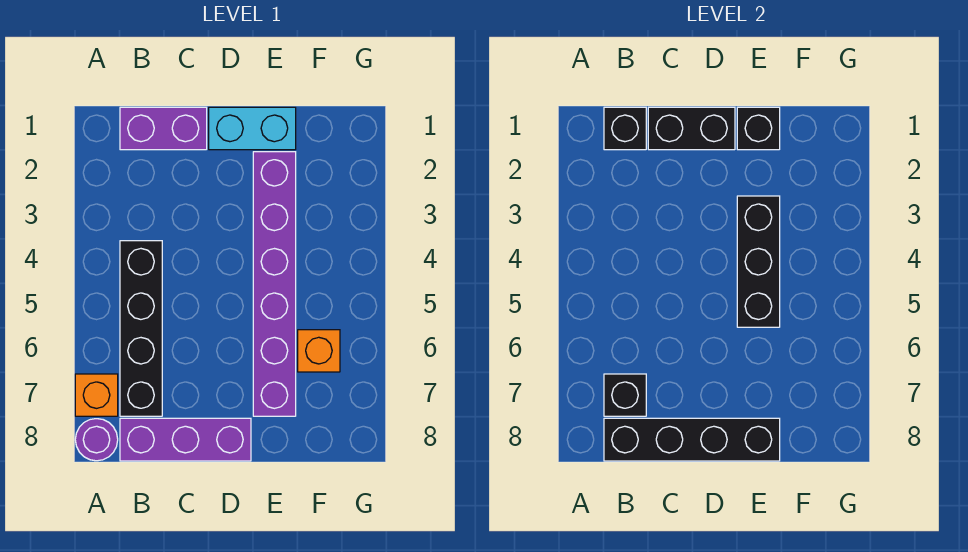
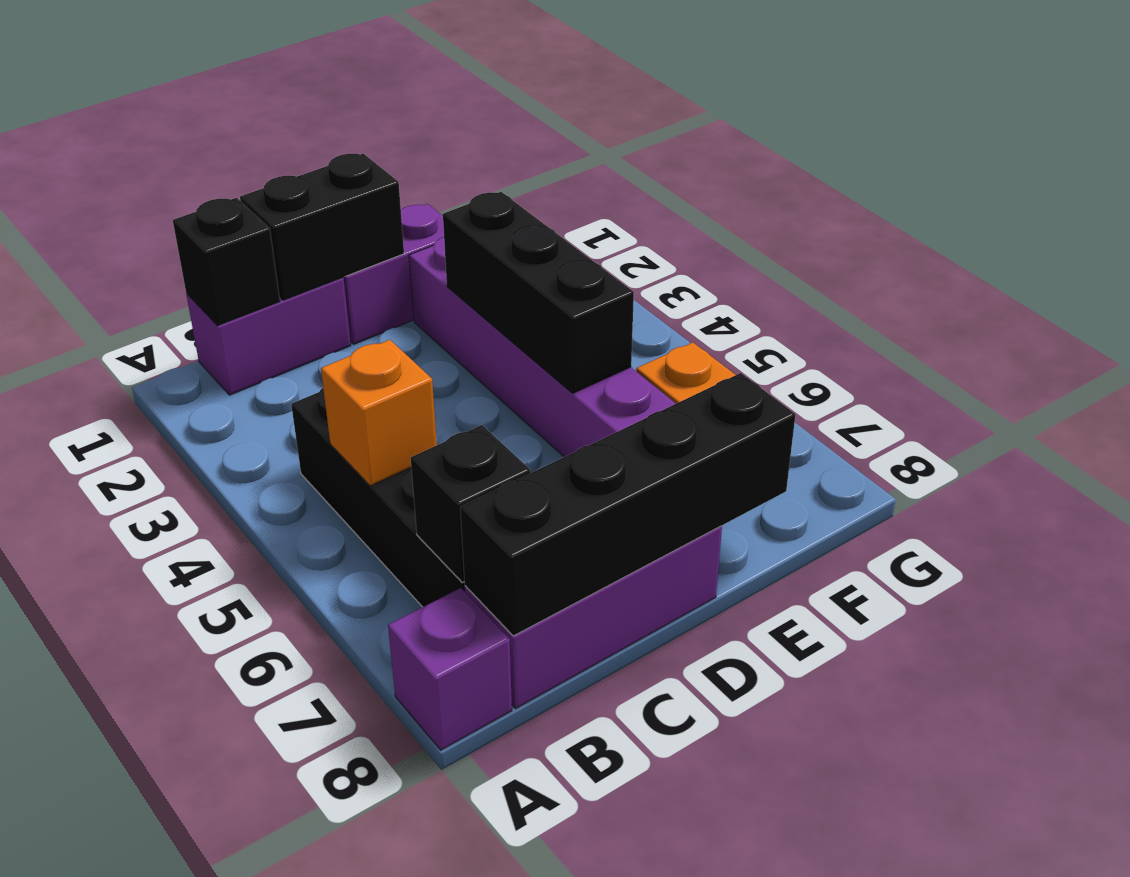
orange 1x1 brick [75,374,118,416] -> orange 1x1 brick moved to [321,340,437,486]
purple 1x1 round brick [75,419,118,461] -> purple 1x1 brick [388,588,512,750]
cyan 1x2 brick [209,107,296,150] -> purple 1x2 brick [343,204,444,344]
black 1x1 brick [737,107,780,150] -> none

